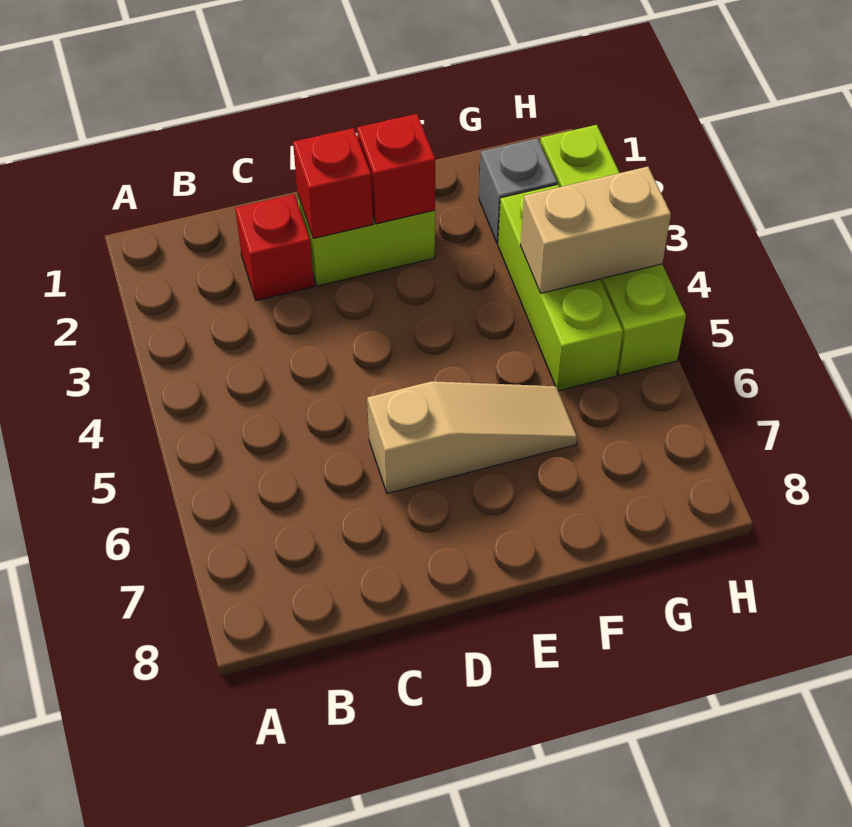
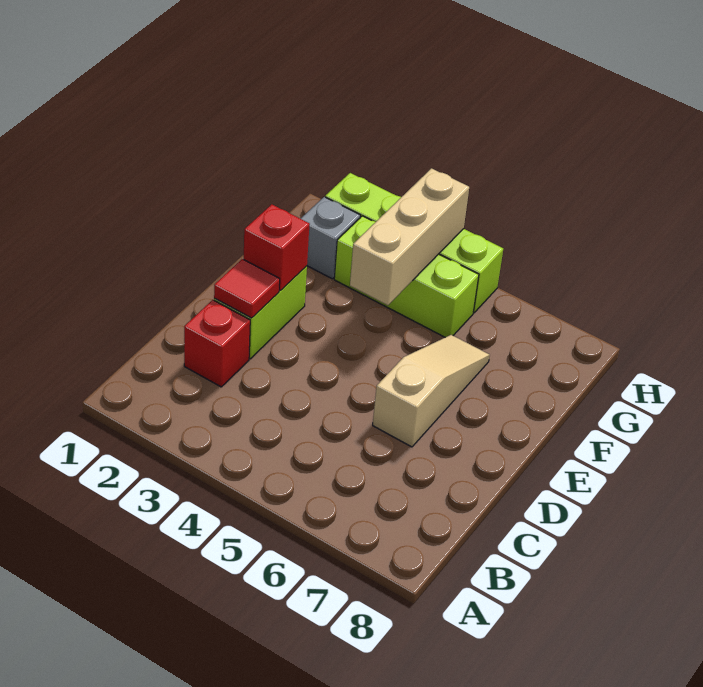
red 1x1 brick [293,128,373,239] -> red 1x1 tile [214,259,280,318]
tan 1x2 brick [521,167,671,293] -> tan 1x3 brick [350,168,469,305]

